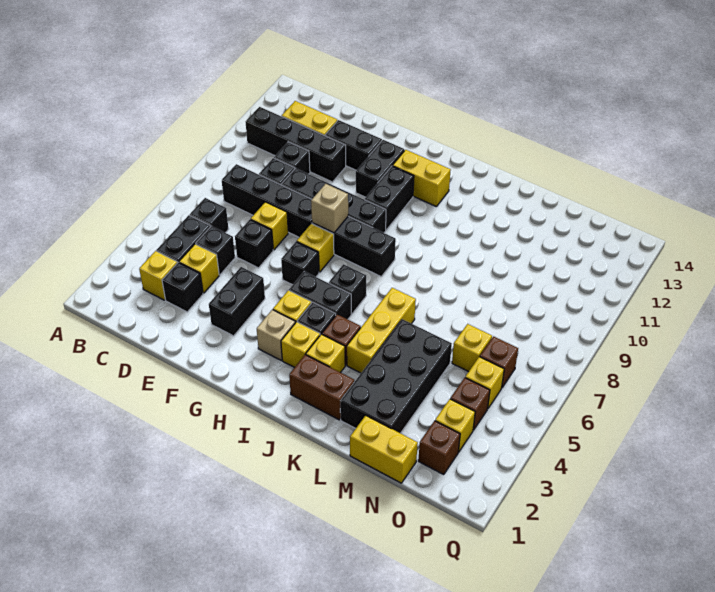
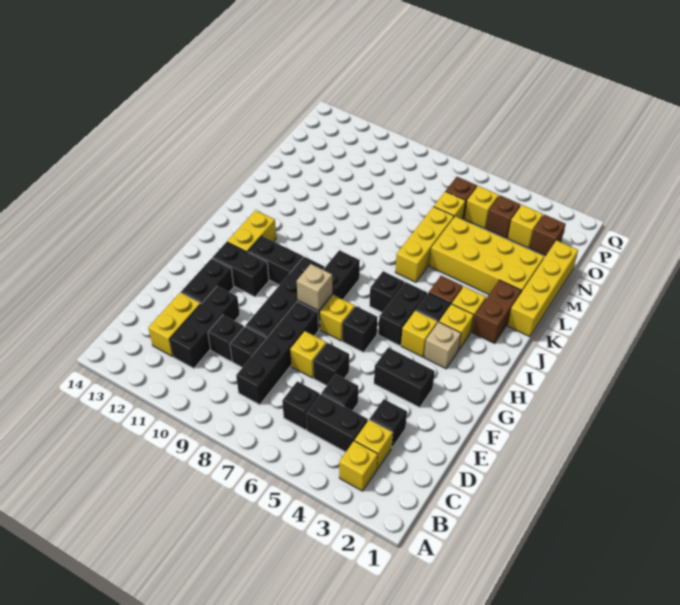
black 1x4 brick [246,107,346,182] -> black 1x3 brick [170,286,240,368]
yellow 1x1 brick [179,244,219,293] -> yellow 1x1 brick moved to [339,441,378,491]
yellow 1x3 brick [347,288,416,373] -> yellow 1x3 brick turned to [395,207,454,282]
black 2x4 brick [340,319,452,433] -> yellow 2x4 brick [429,216,544,294]
yellow 1x2 brick [350,416,418,483] -> yellow 1x4 brick [508,240,578,337]

